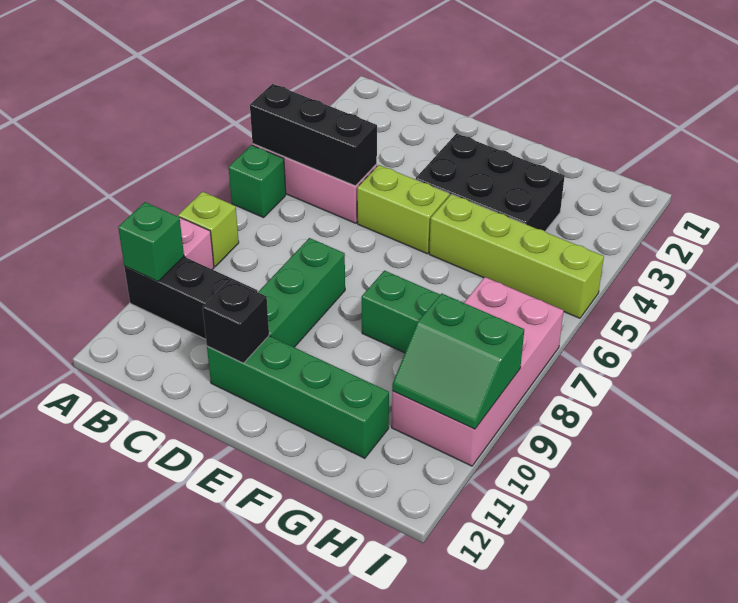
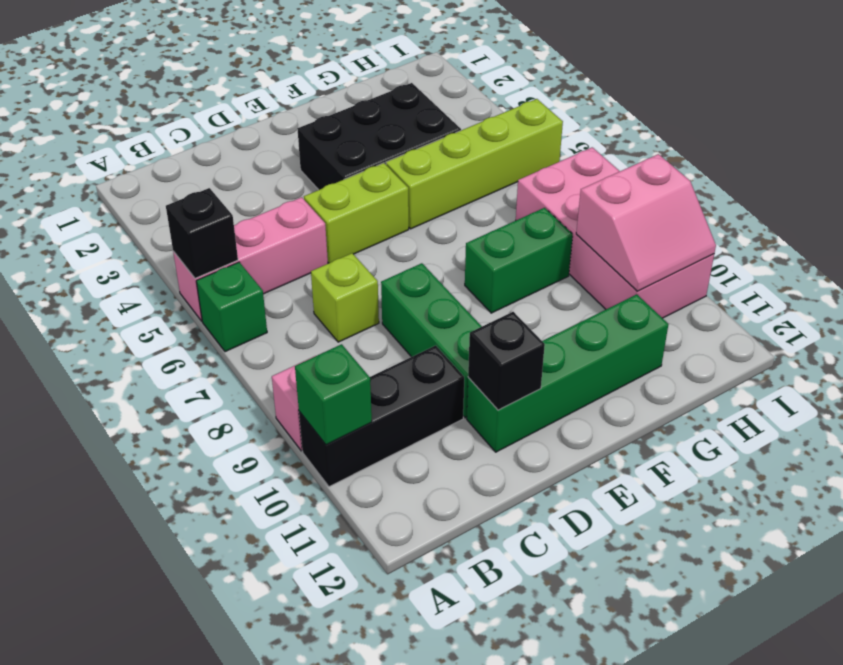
black 1x3 brick [250,84,377,186] -> black 1x1 brick [166,188,238,278]
lime 1x1 brick [178,192,239,267] -> lime 1x1 brick moved to [311,253,379,342]
green 2x2 slope [392,293,524,429] -> pink 2x2 slope [576,154,716,291]

